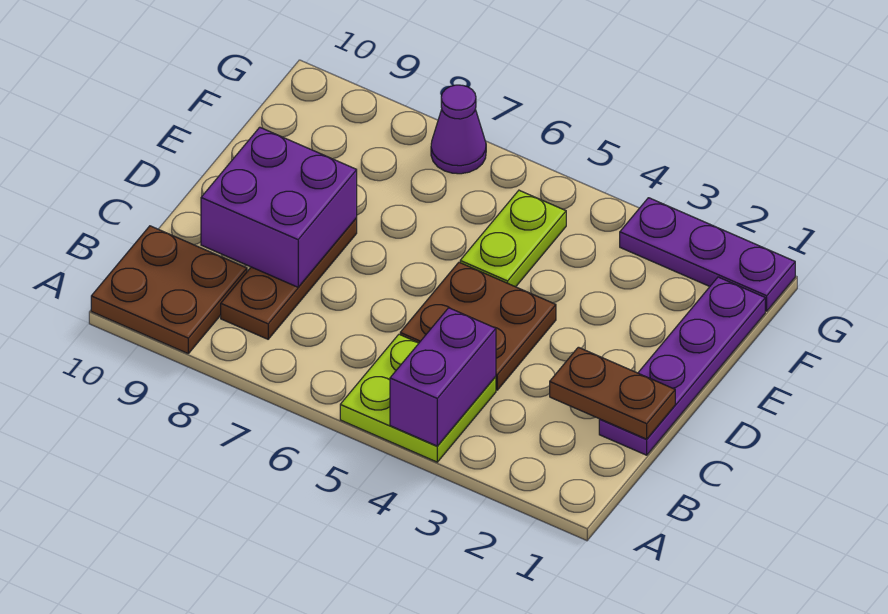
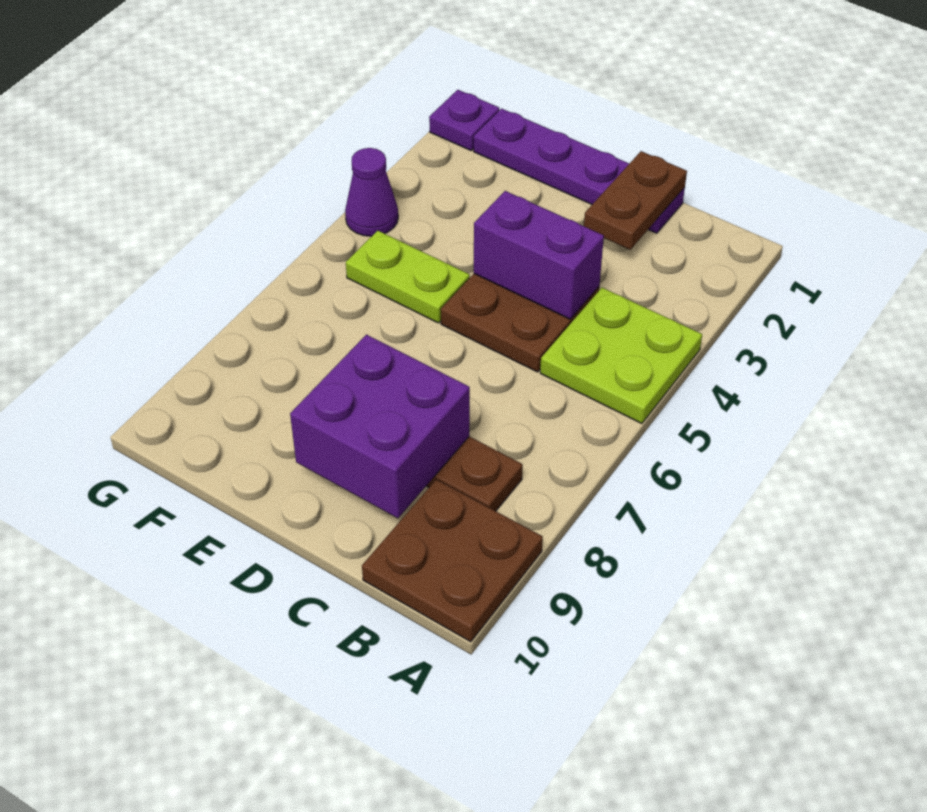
purple 1x2 brick [390,308,496,446] -> purple 1x2 brick moved to [474,191,604,319]
purple 1x3 plate [620,198,795,311] -> purple 1x1 plate [429,90,499,150]
purple 1x1 cone [431,85,486,174] -> purple 1x1 cone moved to [345,148,398,236]

